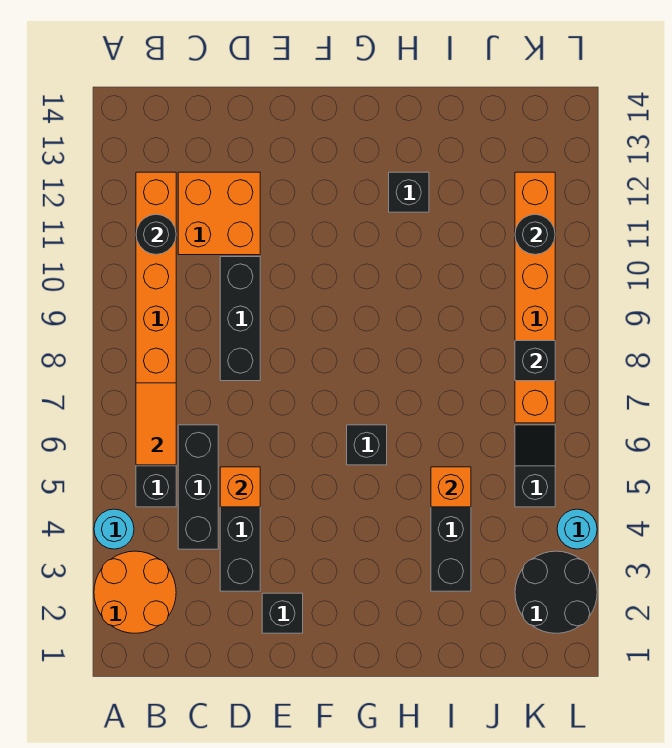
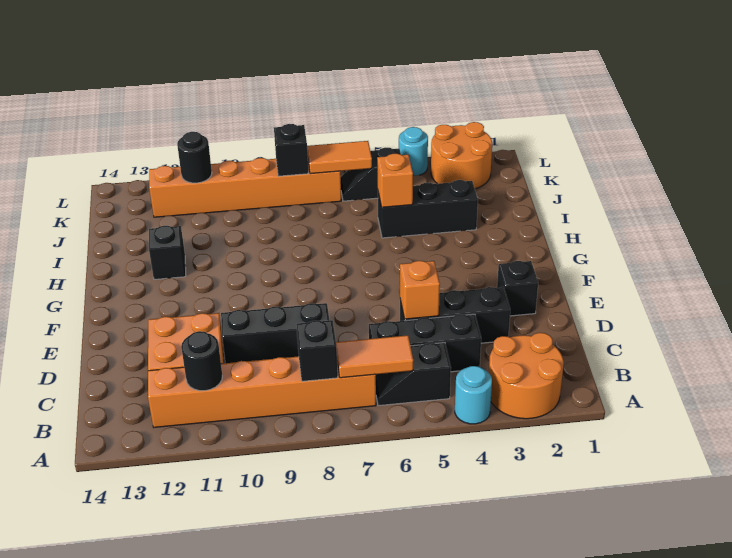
black 1x1 brick [347,425,387,465] -> black 1x1 brick moved to [296,320,338,381]
black 2x2 round brick [515,551,597,633] -> orange 2x2 round brick [431,122,492,189]
none -> orange 1x2 tile [307,141,372,174]

